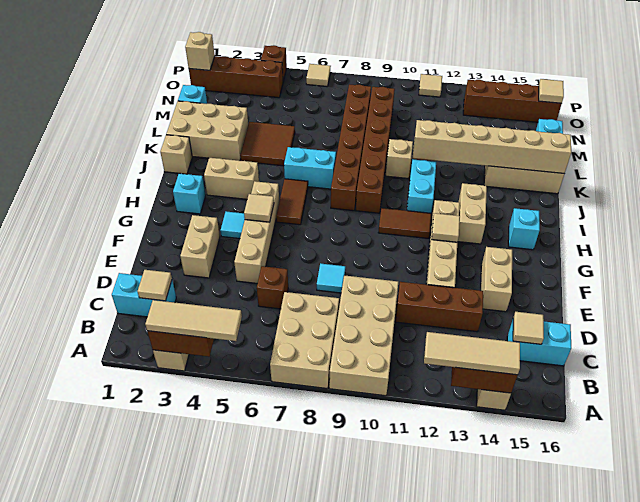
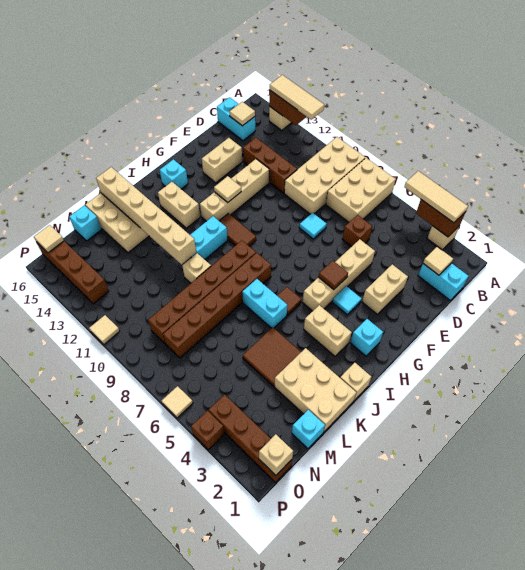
tan 1x1 tile [244,194,274,222] -> brown 1x1 tile [319,261,348,290]
brown 1x2 tile [276,179,308,225] -> brown 1x1 tile [277,287,301,315]
tan 1x2 brick [458,183,487,244] -> tan 1x2 brick turned to [158,182,200,228]

